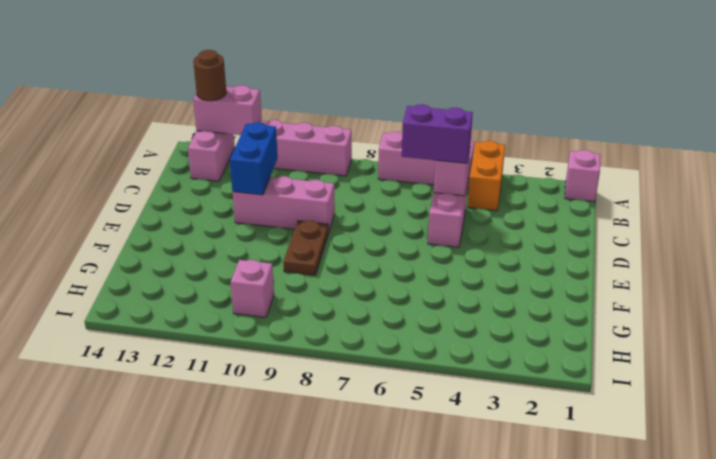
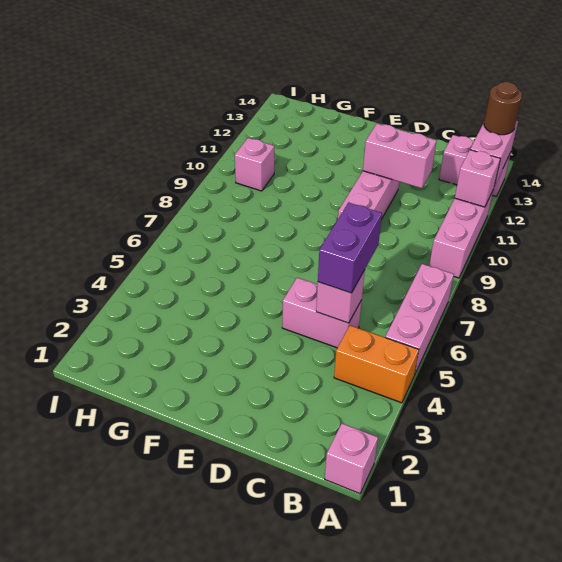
none -> pink 1x1 brick [455,150,500,207]
blue 1x2 brick [230,122,278,195] -> pink 1x2 brick [363,124,437,188]
brown 1x2 plate [283,220,328,275] -> none

